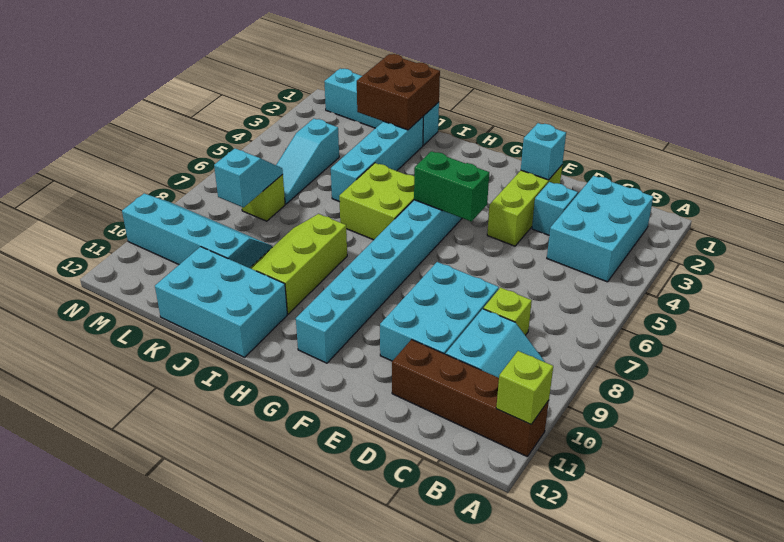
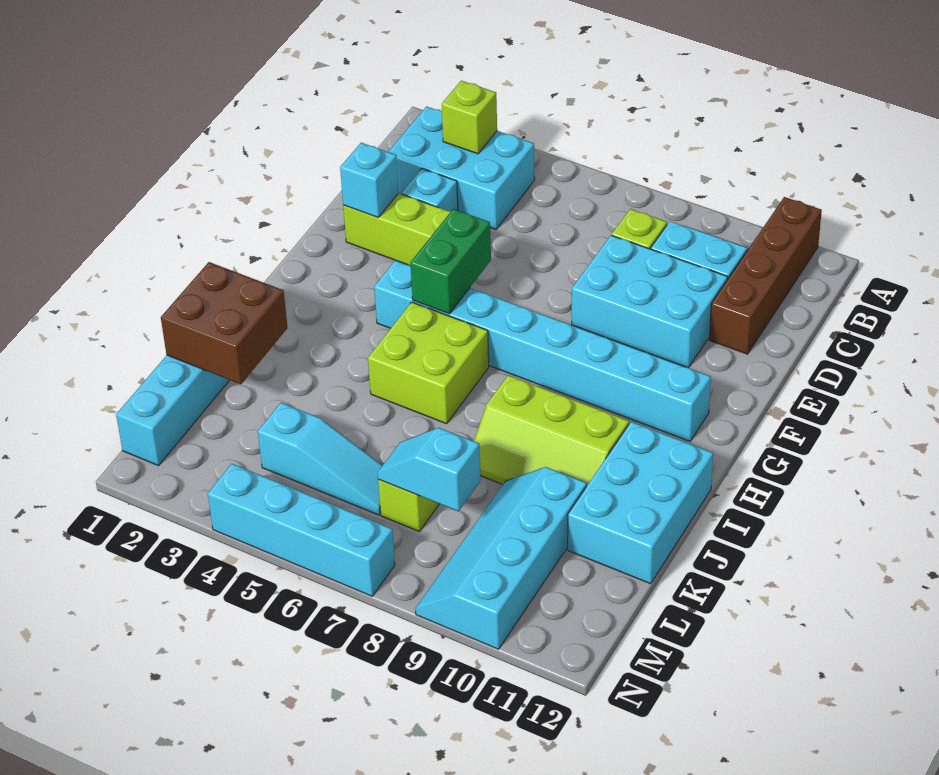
lime 1x1 brick [496,351,553,424] -> lime 1x1 brick moved to [442,81,497,154]
cyan 1x4 brick [331,117,423,202] -> cyan 1x4 brick moved to [208,464,395,596]

